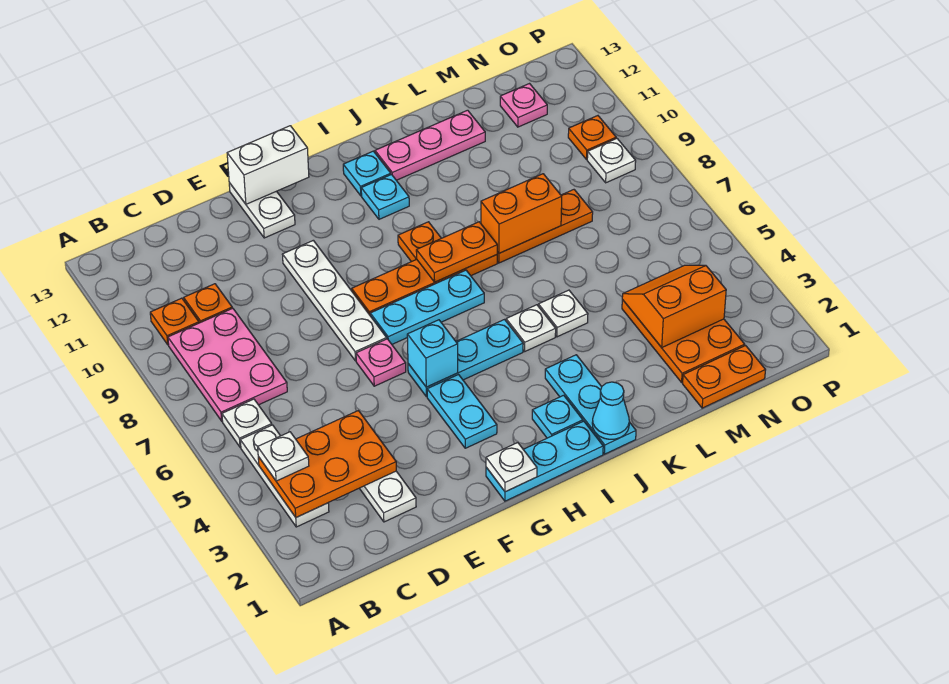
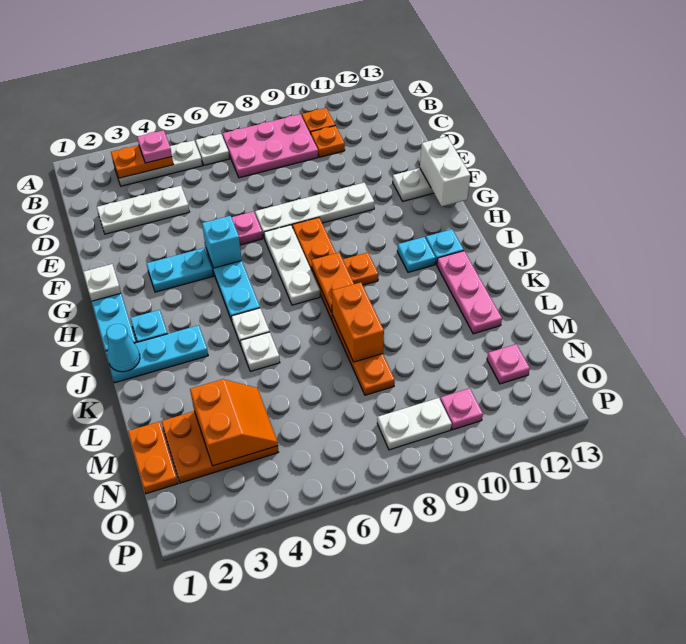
orange 2x3 plate [258,411,396,517] -> orange 1x2 plate [111,145,173,178]
white 1x1 plate [258,432,309,481] -> pink 1x1 plate [137,130,172,163]
cyan 1x3 plate [370,270,484,344] -> white 1x3 plate [264,225,320,305]
white 1x1 plate [587,138,636,183] -> white 1x2 plate [377,398,452,450]
orange 1x1 plate [568,116,616,160] -> pink 1x1 plate [440,388,483,430]

